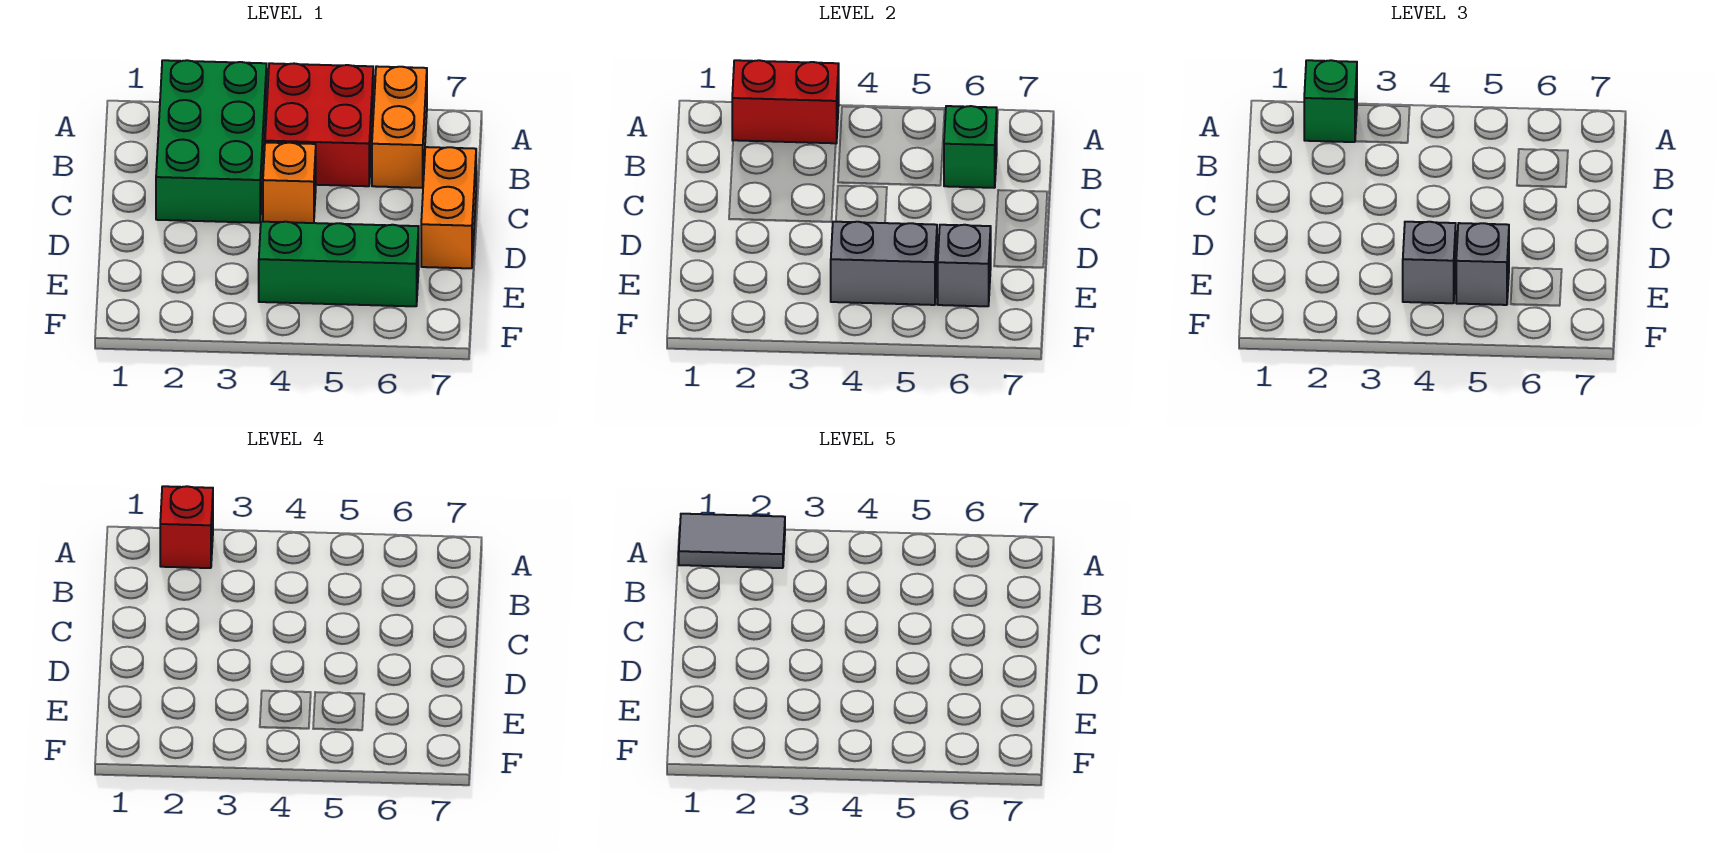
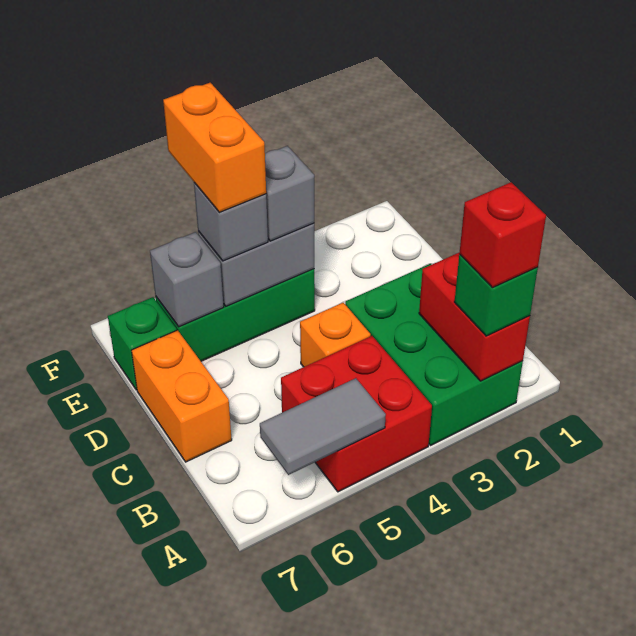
grey 1x2 tile [679,514,785,568] -> grey 1x2 tile moved to [260,378,386,475]
red 1x2 brick [732,60,839,143] -> red 1x2 brick turned to [419,253,530,381]
orange 1x2 brick [372,66,427,188] -> orange 1x2 brick moved to [163,83,266,212]
green 1x1 brick [944,106,997,188] -> green 1x1 brick moved to [108,297,177,390]

